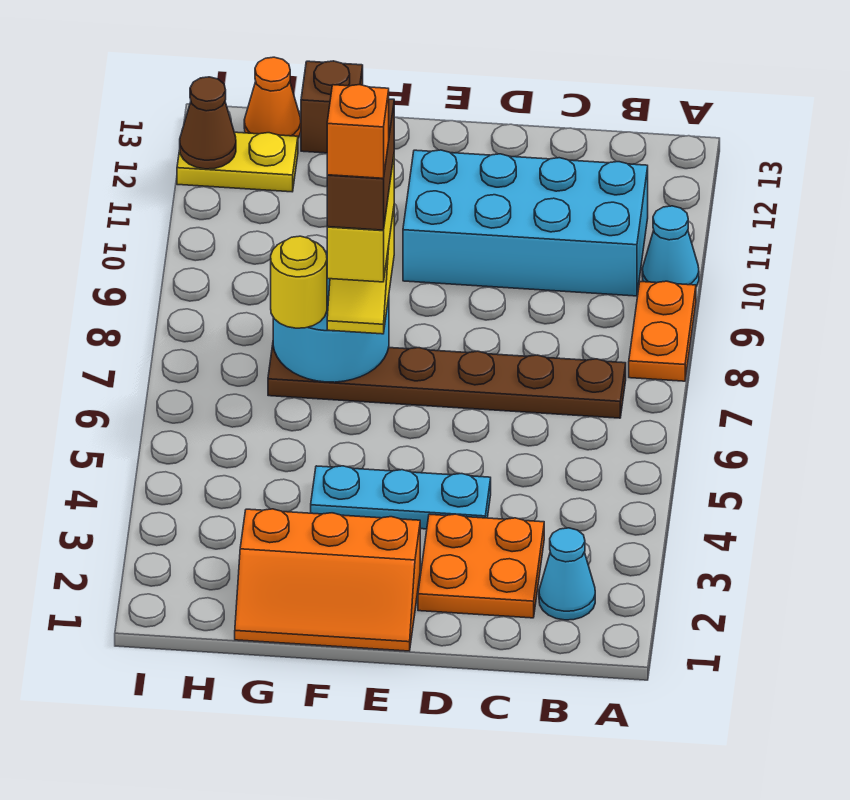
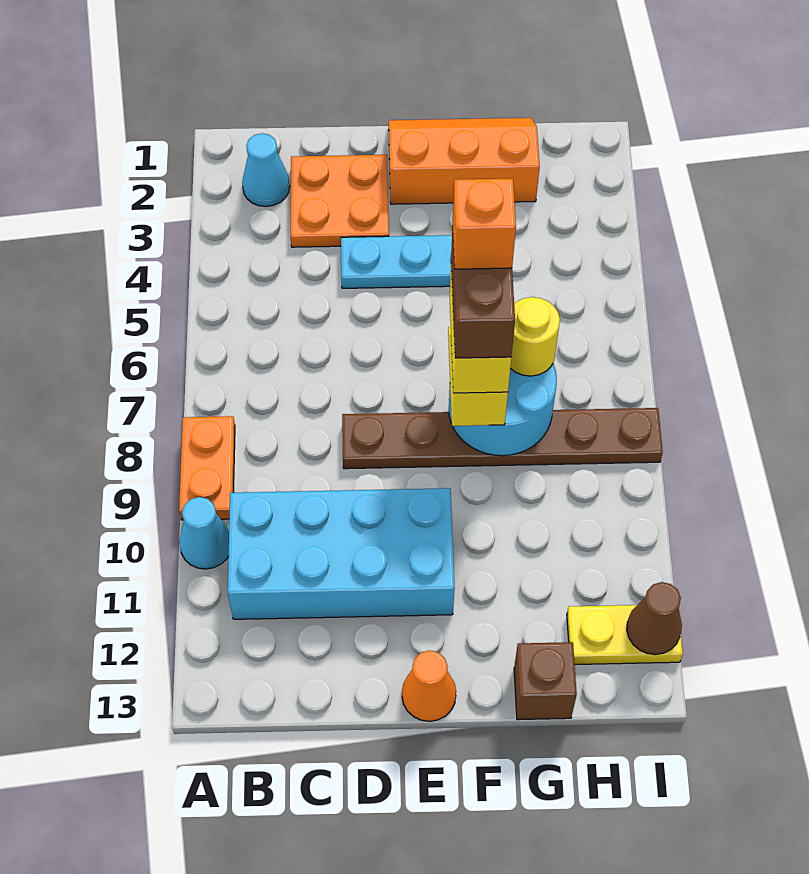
brown 1x6 plate [268,345,626,418] -> brown 1x6 plate moved to [342,408,663,469]
orange 1x1 cone [244,57,301,138] -> orange 1x1 cone moved to [402,650,456,721]

